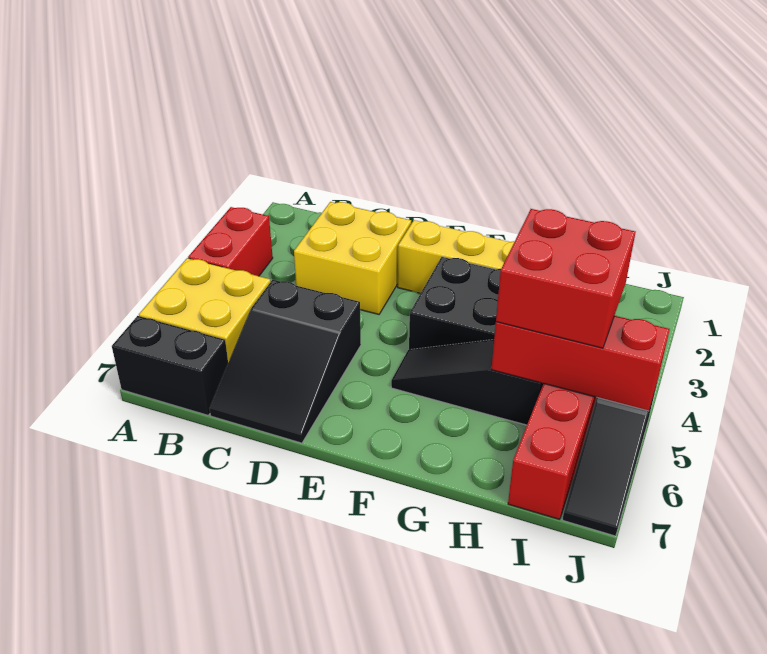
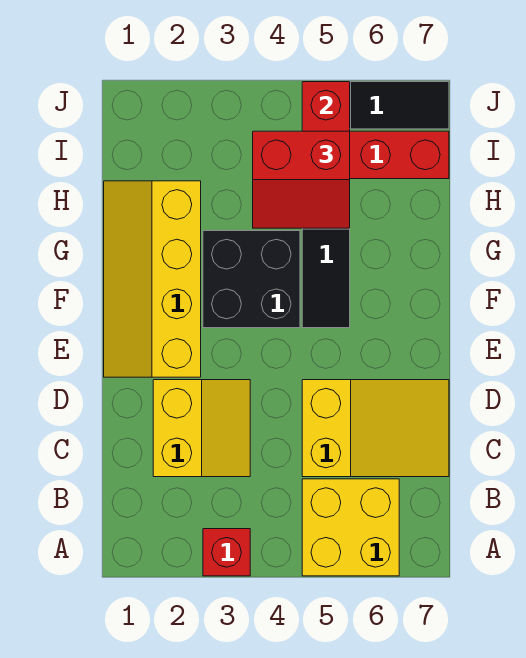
red 1x2 brick [188,207,273,276] -> red 1x1 brick [203,529,250,576]
black 1x2 brick [112,316,228,415] -> none
yellow 2x2 brick [294,202,411,314] -> yellow 2x2 slope [153,380,250,477]
black 2x3 slope [209,280,361,443] -> yellow 2x3 slope [302,380,449,477]
red 2x2 brick [496,209,635,348] -> red 2x2 slope [253,131,350,228]

